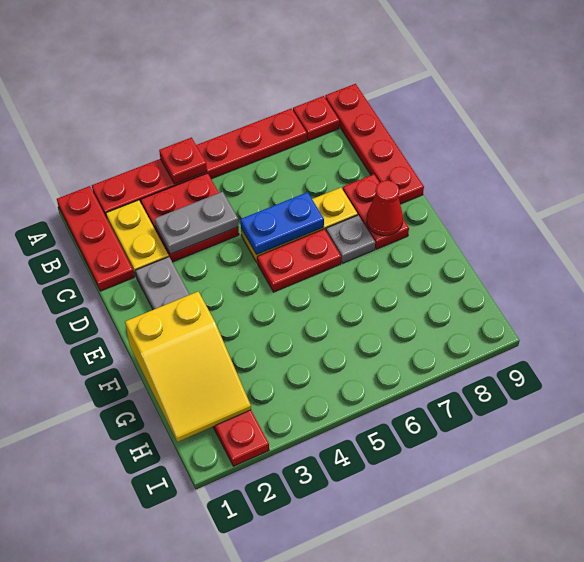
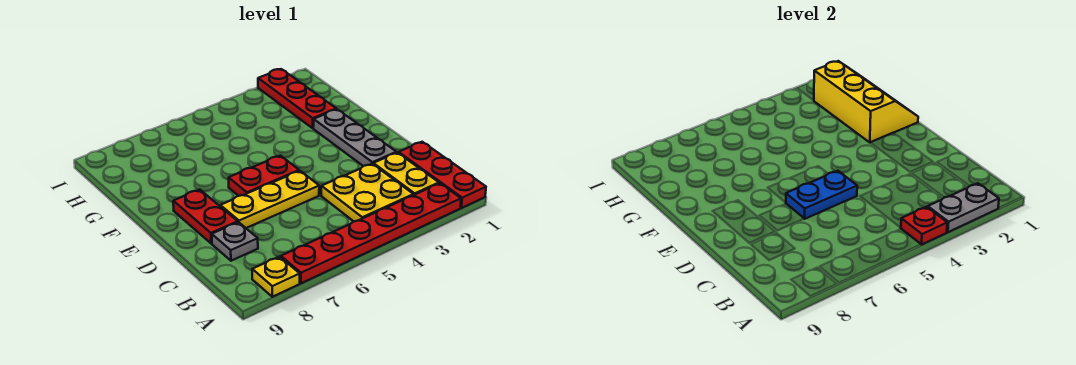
red 1x1 plate [293,96,339,141] -> yellow 1x1 plate [252,257,300,297]
red 1x4 plate [325,84,424,204] -> none
red 2x2 plate [141,173,239,262] -> yellow 2x2 plate [321,164,413,221]
grey 1x2 plate [155,192,238,254] -> grey 1x2 plate moved to [928,183,999,232]
grey 1x1 plate [326,215,375,263] -> grey 1x1 plate moved to [212,222,258,261]
red 1x1 cone [367,180,403,236] -> none
yellow 2x3 slope [125,292,251,442] -> yellow 2x3 slope turned to [814,61,918,143]

